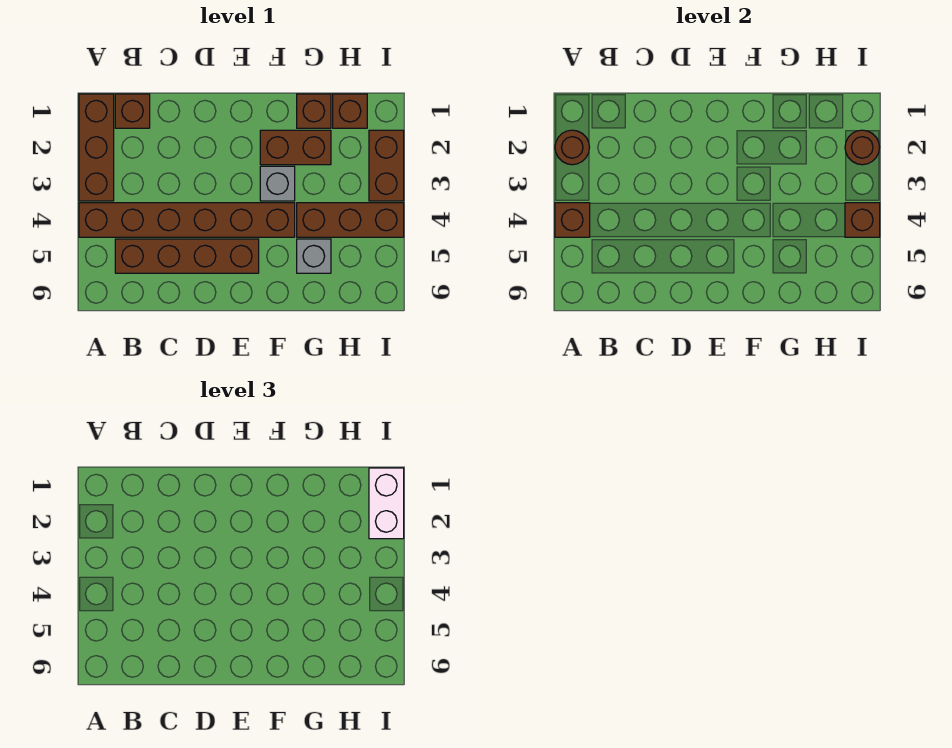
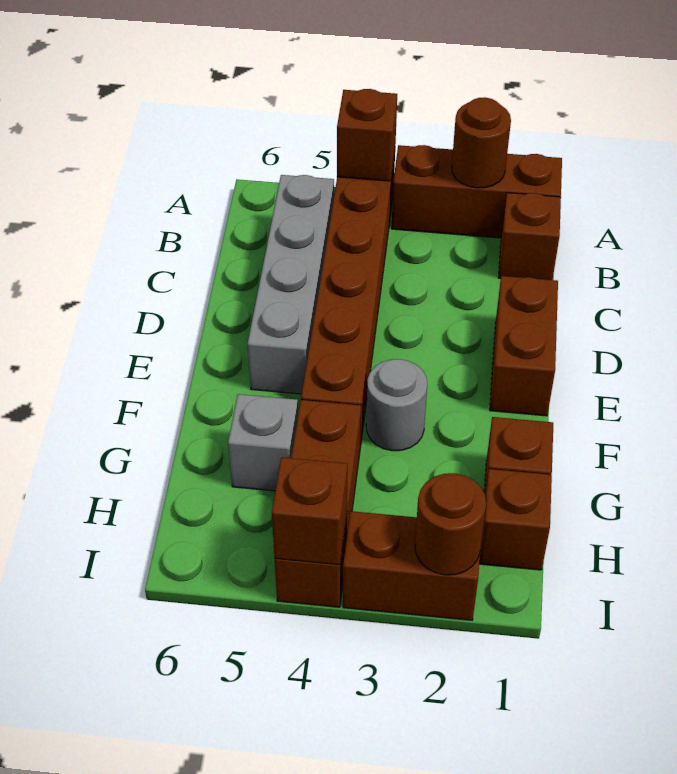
brown 1x4 brick [115,239,259,273] -> grey 1x4 brick [248,175,334,394]
brown 1x2 brick [260,130,331,165] -> brown 1x2 brick moved to [490,276,558,416]
grey 1x1 brick [260,166,295,201] -> grey 1x1 round brick [366,359,427,451]
white 1x2 brick [369,468,404,539] -> none

